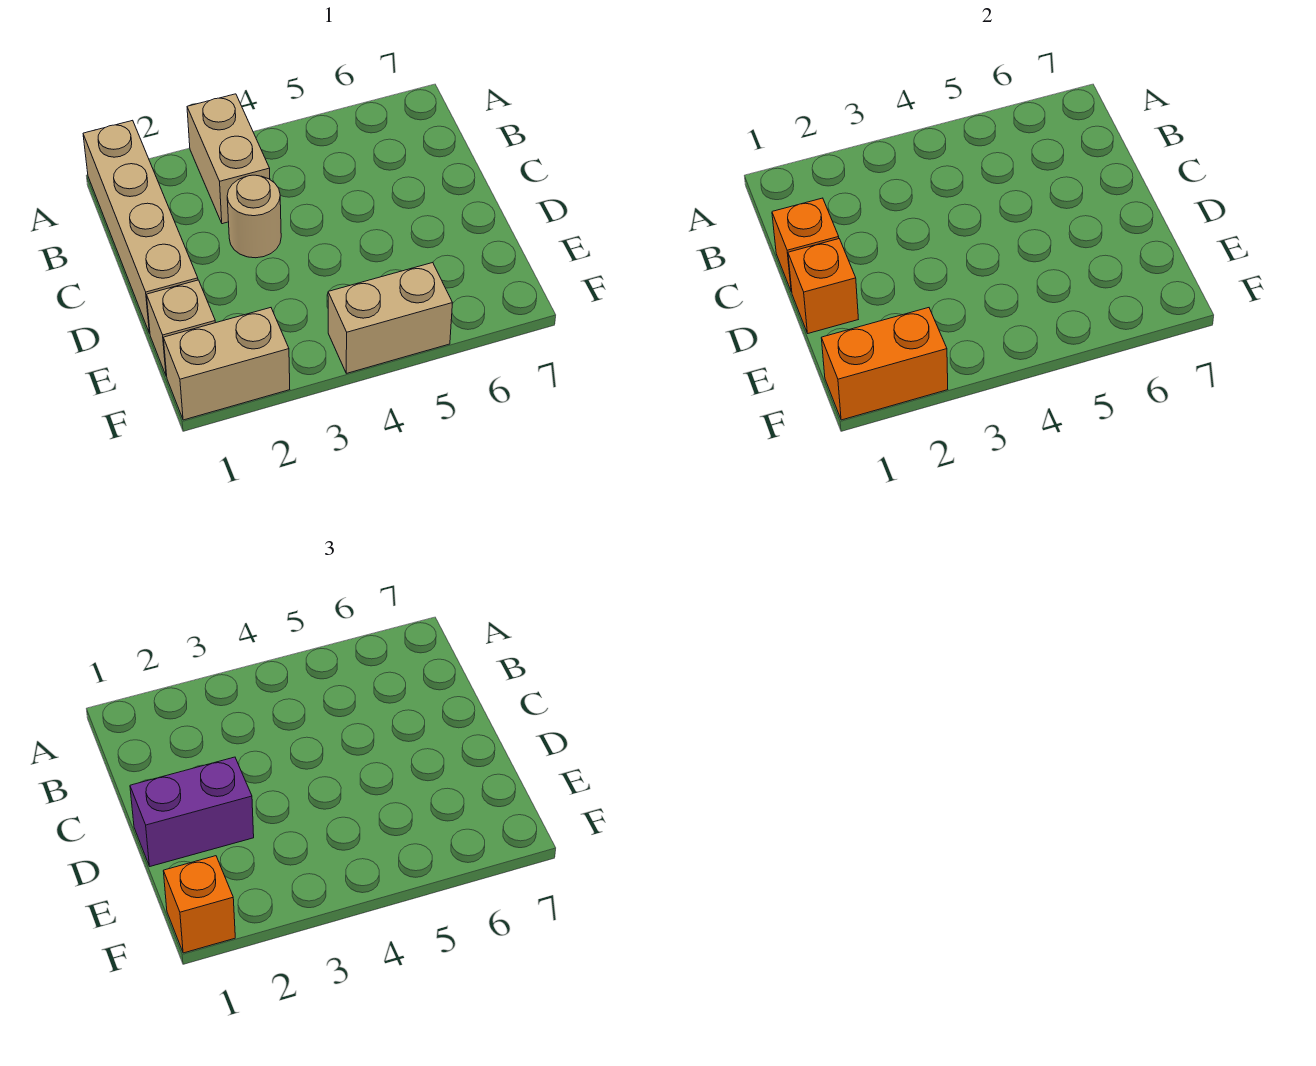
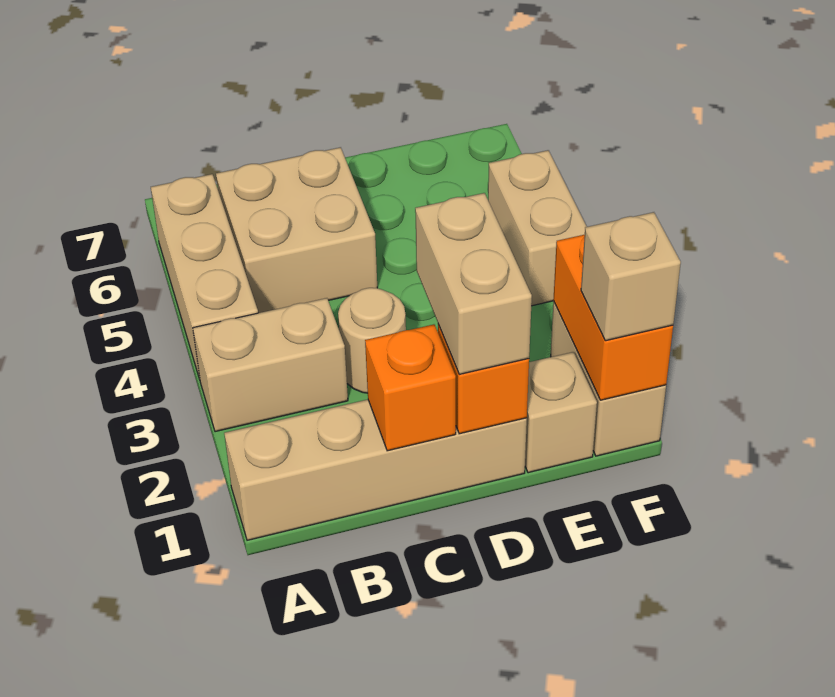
none -> tan 1x3 brick [151,174,258,379]
none -> tan 2x2 brick [216,147,377,313]
purple 1x2 brick [130,757,254,866] -> tan 1x2 brick [415,193,532,374]
orange 1x1 brick [163,856,235,953] -> tan 1x1 brick [581,212,681,341]

